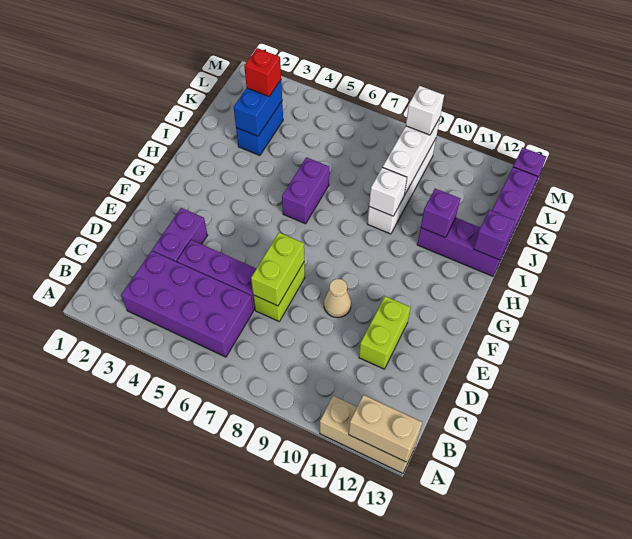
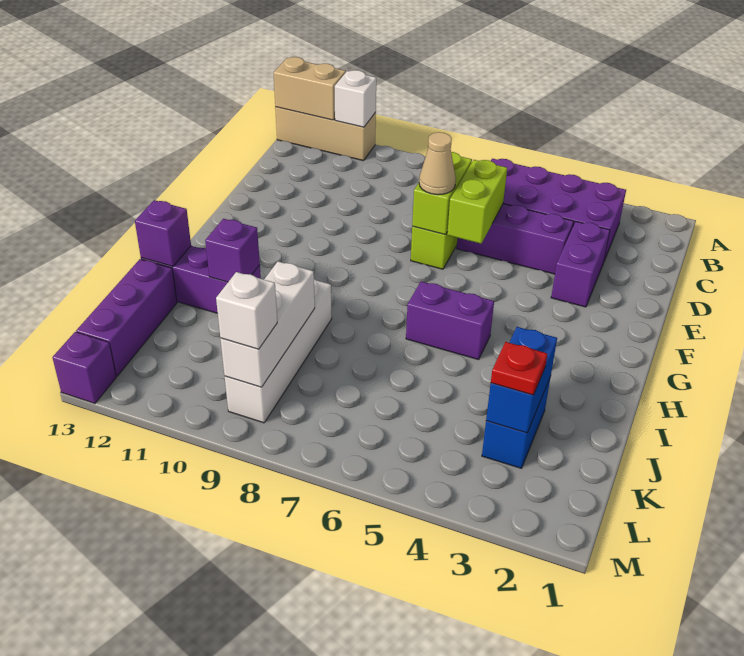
lime 1x2 brick [359,296,411,369] -> lime 1x2 brick moved to [447,160,507,244]
tan 1x1 cone [324,279,351,317] -> tan 1x1 cone moved to [419,132,456,195]
purple 1x2 brick [282,157,329,224] -> purple 1x2 brick turned to [406,281,494,360]
white 1x1 brick [369,167,407,216] -> white 1x1 brick moved to [335,70,376,127]
red 1x1 brick [244,48,281,96] -> red 1x1 plate [491,342,547,395]

